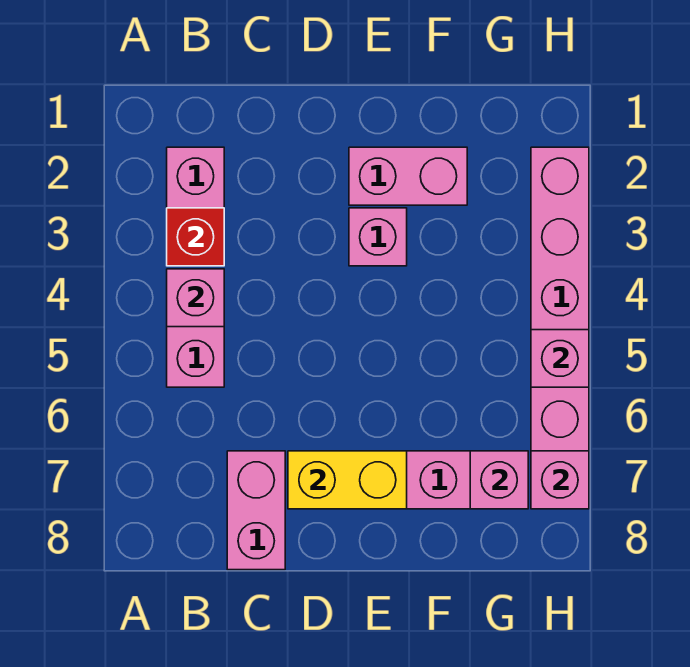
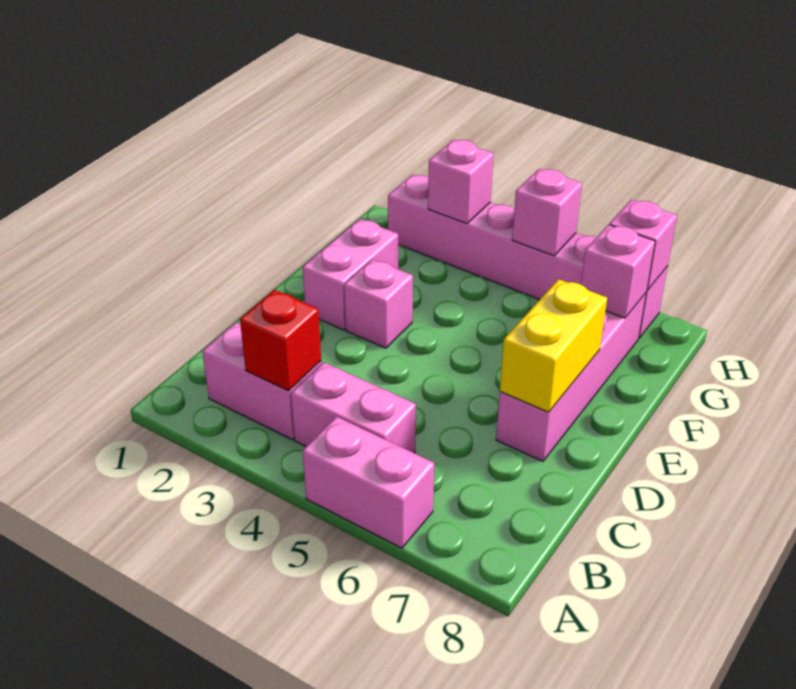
pink 1x1 brick [167,269,224,327] -> pink 1x1 brick moved to [428,140,494,224]
pink 1x2 brick [227,451,285,570] -> pink 1x2 brick moved to [303,417,434,548]

